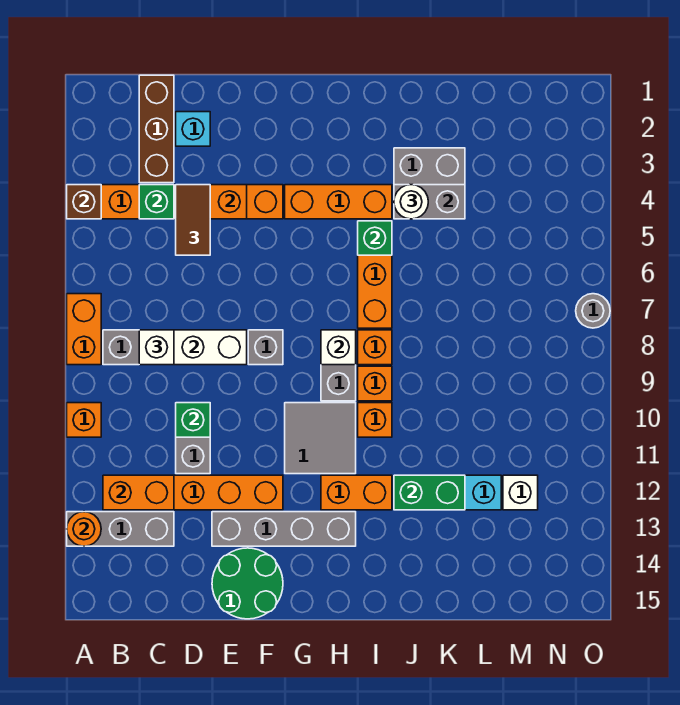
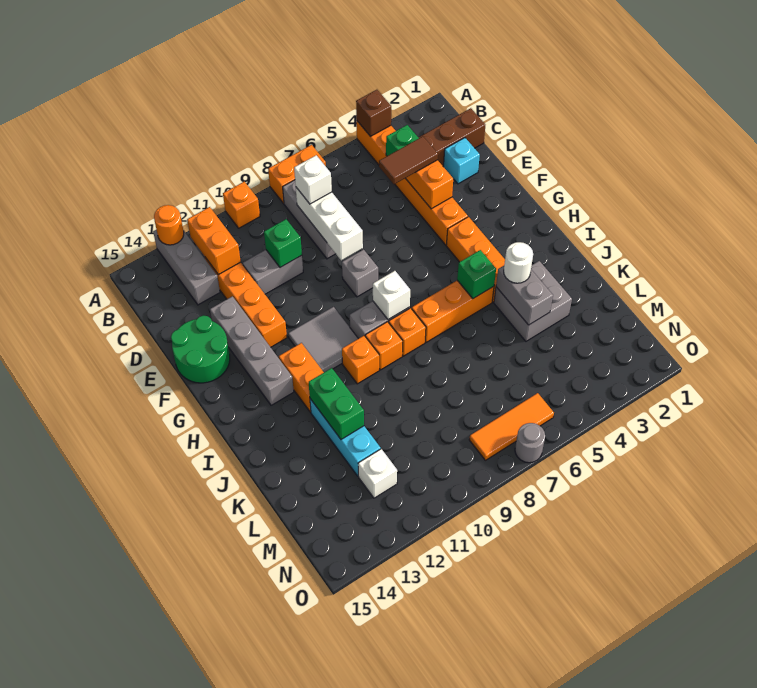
none -> orange 1x3 tile [469,393,554,460]

